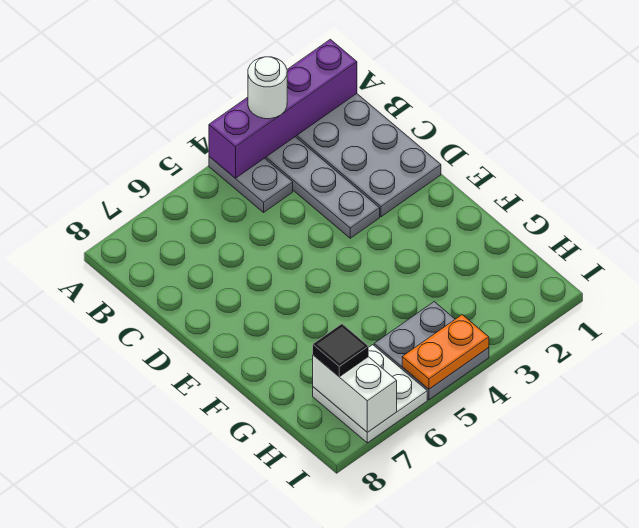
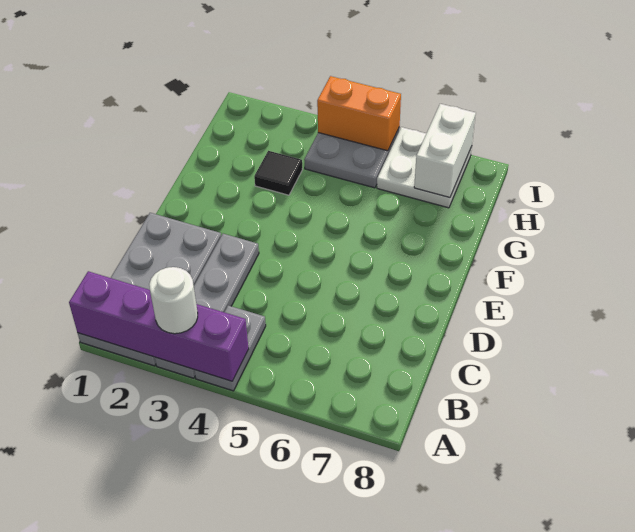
black 1x1 tile [313,324,369,377] -> black 1x1 tile moved to [254,151,302,195]
orange 1x2 plate [402,315,489,389] -> orange 1x2 brick [317,76,401,151]

